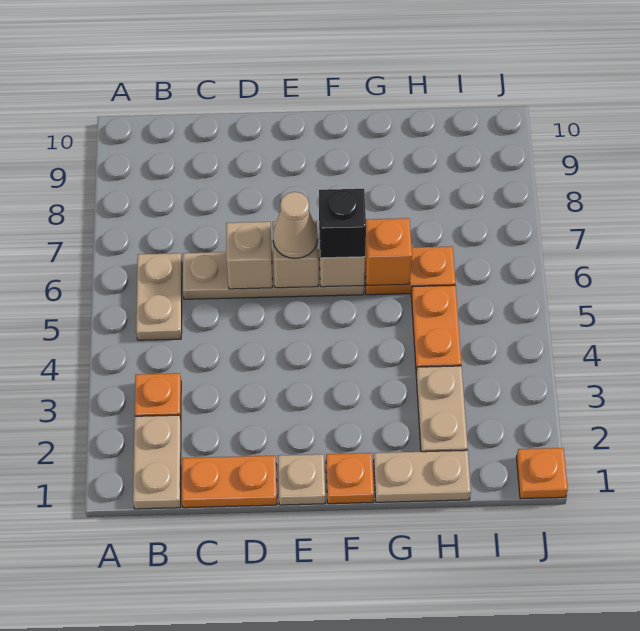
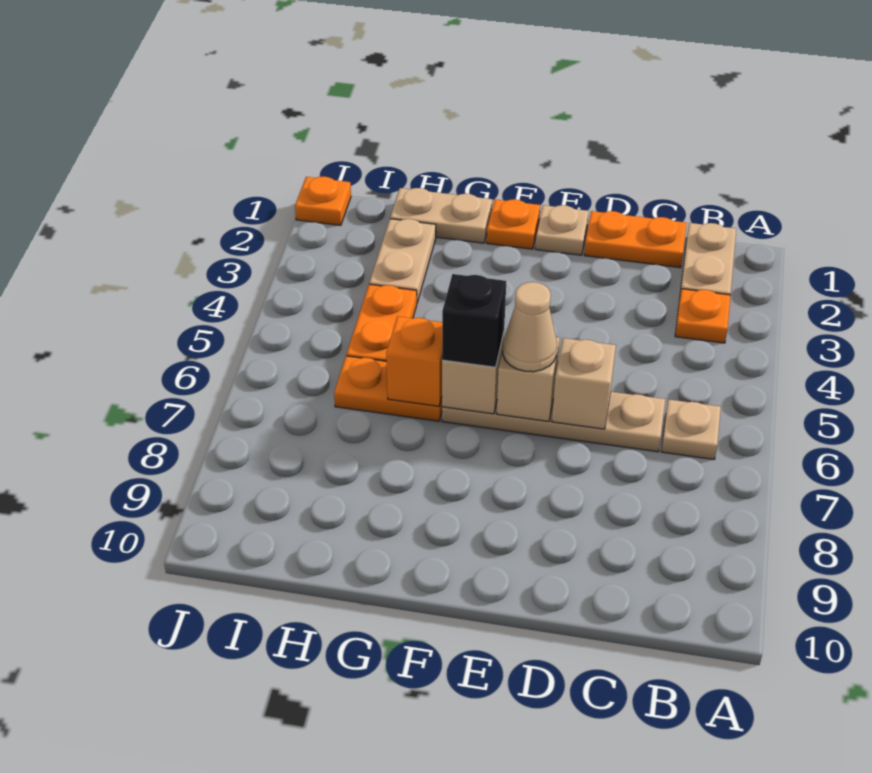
tan 1x2 plate [136,253,182,340] -> tan 1x1 plate [661,399,721,460]

